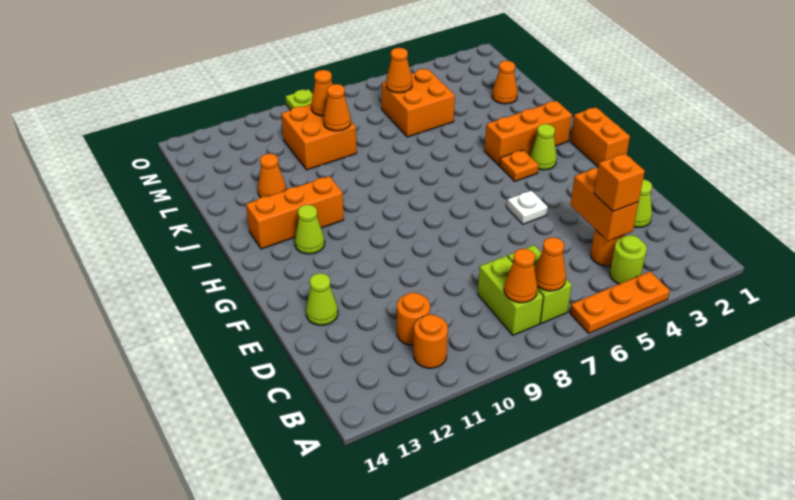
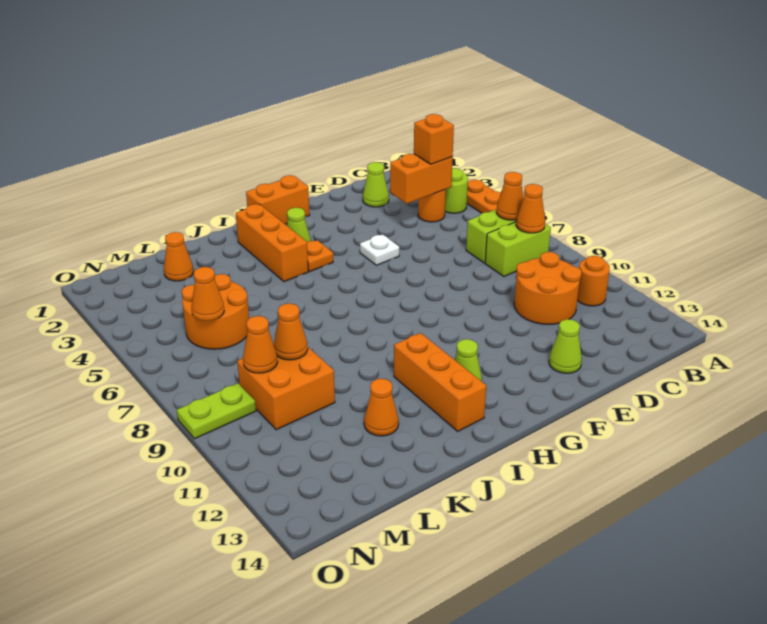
orange 1x1 round brick [397,292,430,345] -> orange 2x2 round brick [514,252,581,324]
orange 2x2 brick [382,69,455,137] -> orange 2x2 round brick [181,274,249,349]

